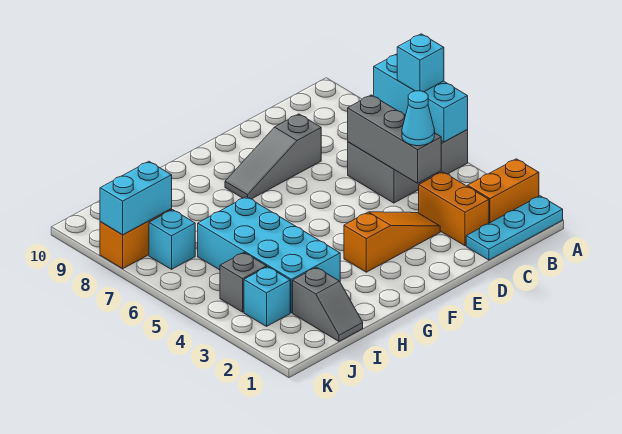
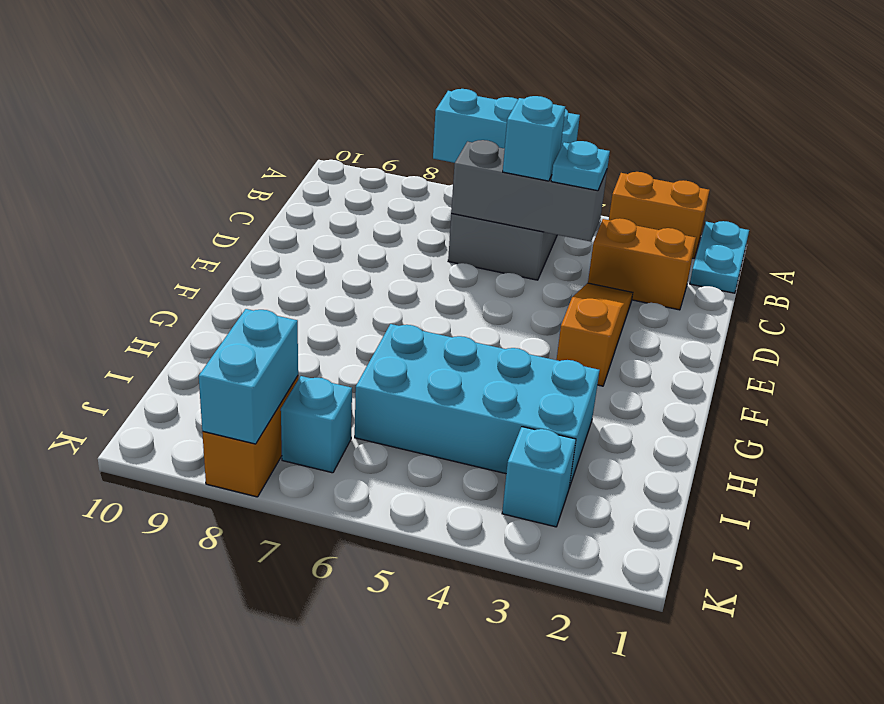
cyan 1x3 plate [466,196,563,260] -> cyan 1x2 plate [690,221,749,293]
orange 1x2 brick [468,159,539,223] -> orange 1x2 brick turned to [609,172,710,258]
cyan 1x1 brick [397,34,444,92] -> cyan 1x1 brick moved to [503,96,565,181]
cyan 1x1 cone [402,91,435,146] -> cyan 1x1 plate [551,141,610,191]
grey 1x3 slope [225,114,321,199] -> none
grey 1x2 slope [293,267,363,341] -> none
grey 1x1 brick [220,253,267,312] -> none

